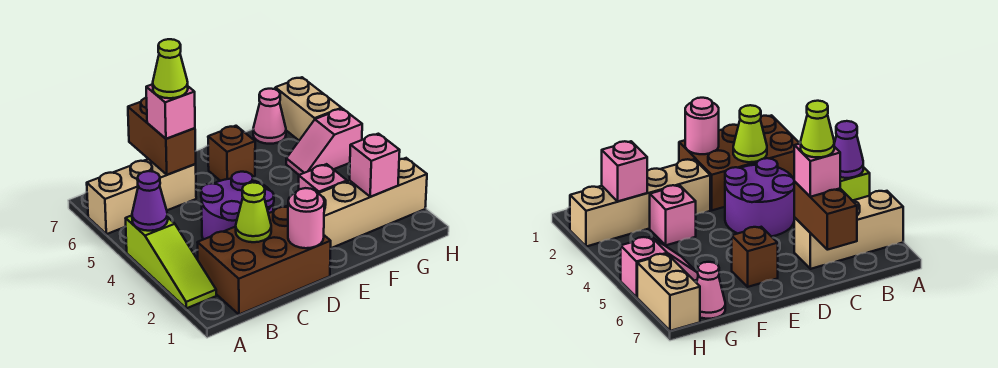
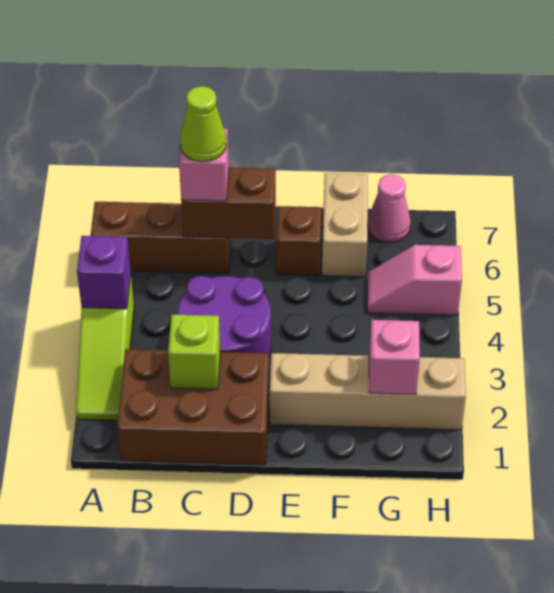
purple 1x1 cone [132,171,168,231] -> purple 1x1 brick [77,236,131,309]
tan 1x3 brick [87,159,196,234] -> brown 1x3 brick [91,202,231,273]
lime 1x1 cone [236,182,271,242] -> lime 1x1 brick [168,314,220,389]
brown 1x2 brick [128,98,196,175] -> brown 1x2 brick turned to [181,168,276,239]
pink 1x1 round brick [288,188,324,248] -> none
pink 1x1 brick [299,164,347,193] -> none
tan 1x2 brick [275,77,342,140] -> tan 1x2 brick moved to [322,173,368,277]

